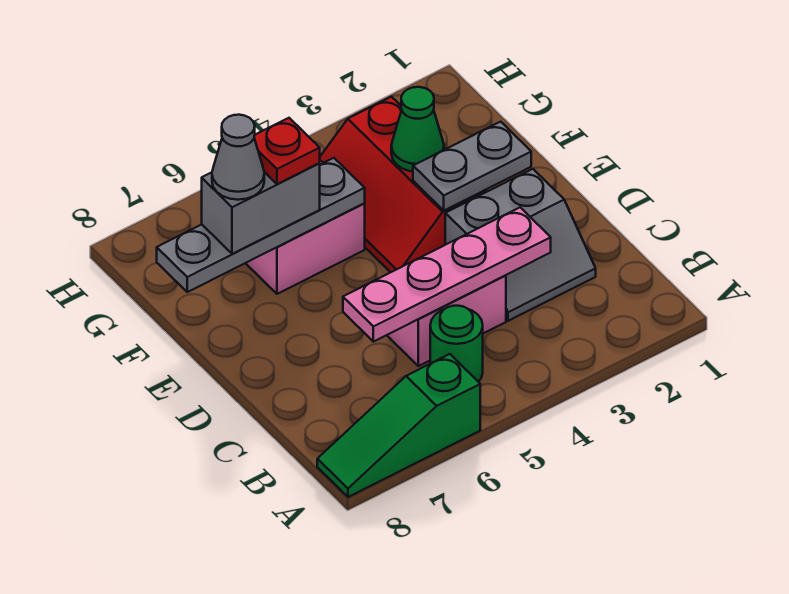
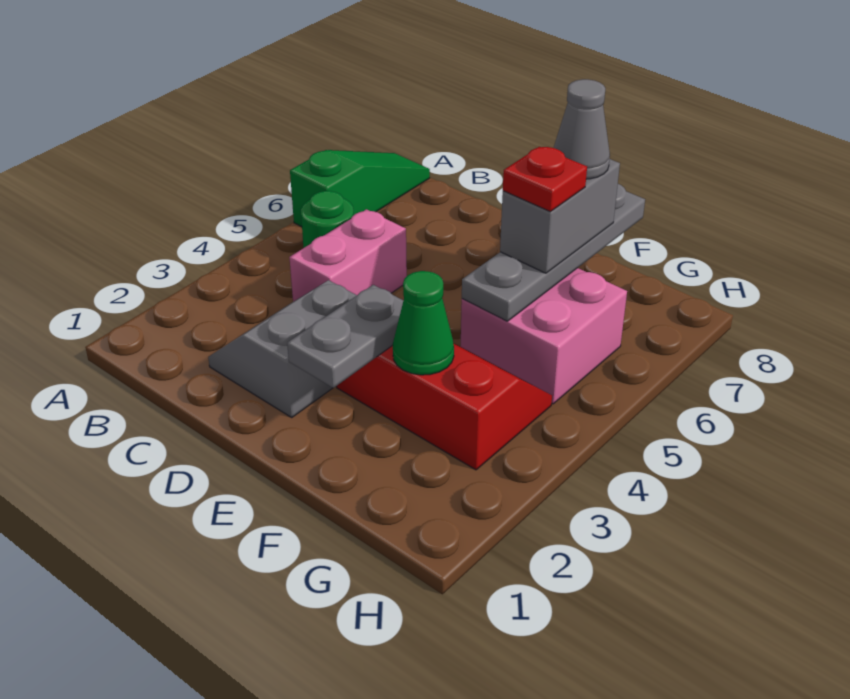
pink 1x4 plate [343,208,551,342] -> none

